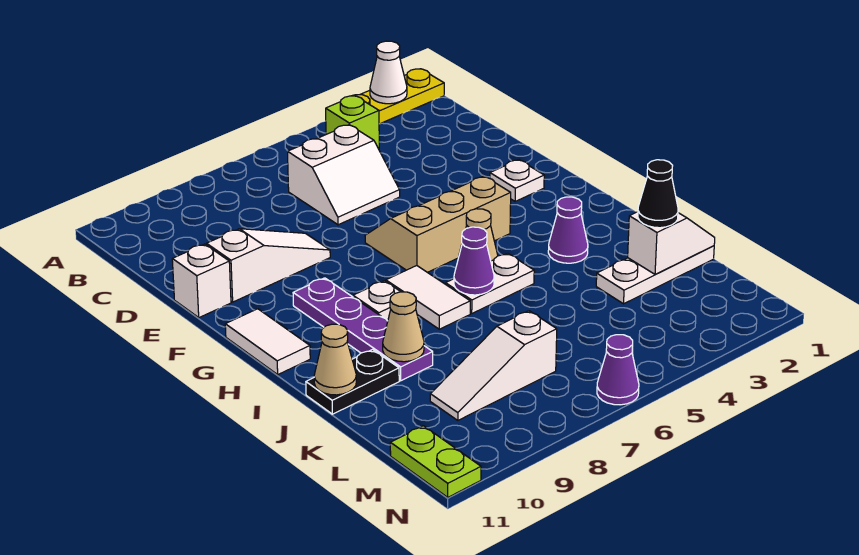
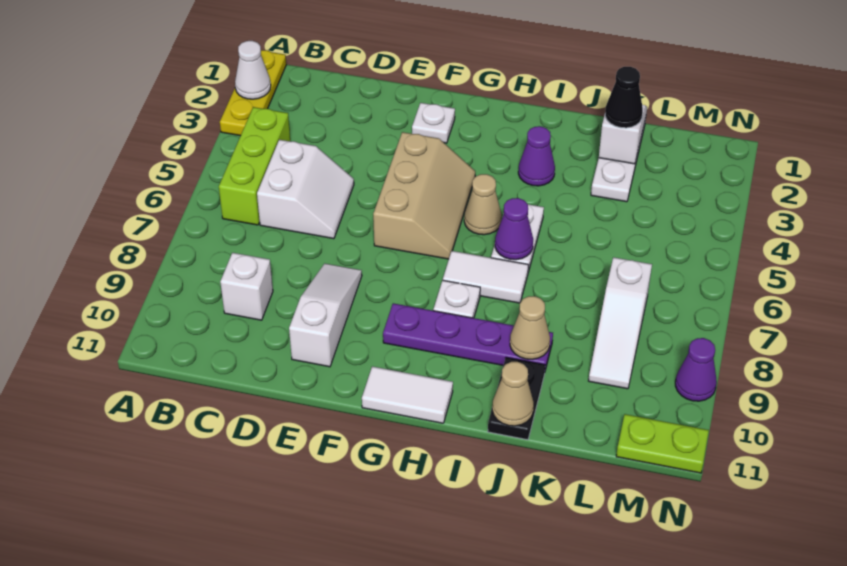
lime 1x1 brick [326,96,379,149] -> lime 1x3 brick [219,107,290,225]
white 1x1 brick [172,244,231,317] -> white 1x1 brick moved to [220,253,273,320]
tan 2x3 slope [365,176,511,272] -> tan 2x3 slope turned to [373,132,475,259]
purple 1x1 cone [597,335,639,405] -> purple 1x1 cone moved to [675,338,717,401]

